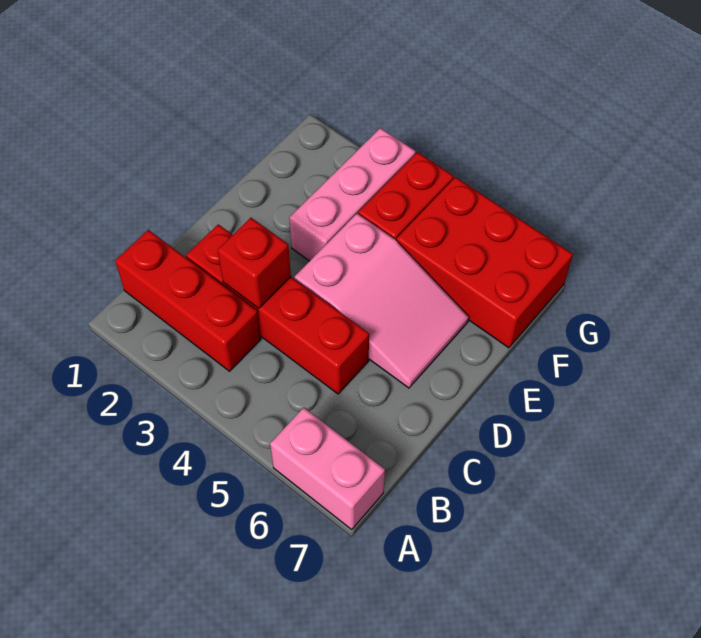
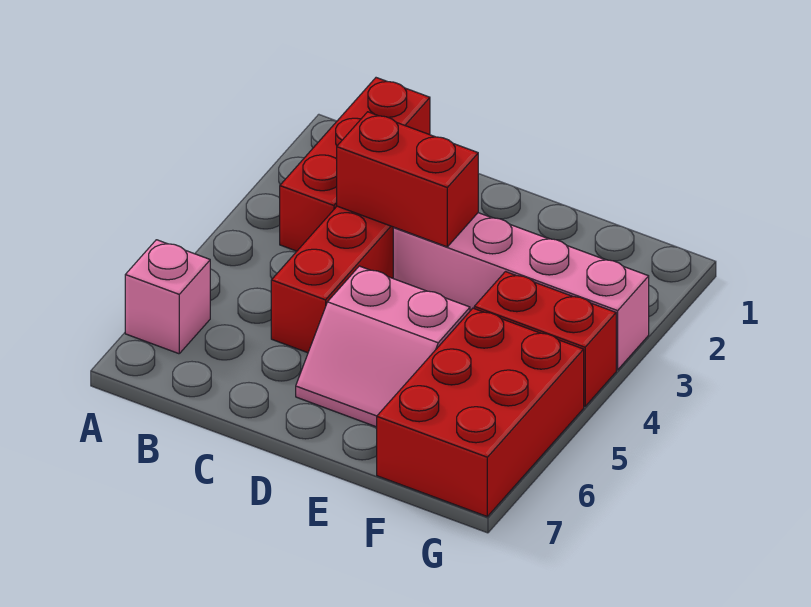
pink 1x2 brick [270,407,385,529] -> pink 1x1 brick [125,240,210,354]
red 1x1 brick [217,218,291,308] -> red 1x2 brick [337,112,478,247]
pink 2x3 slope [294,214,469,388] -> pink 2x2 slope [296,266,470,427]
pink 1x3 brick [289,128,416,261] -> pink 1x4 brick [393,213,649,370]

